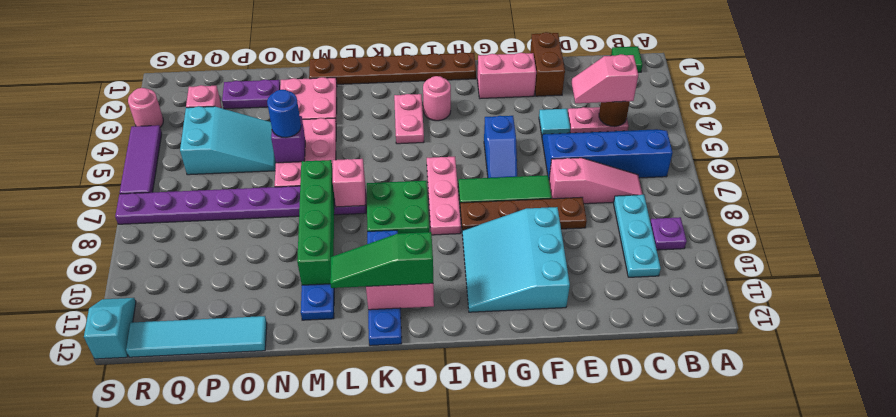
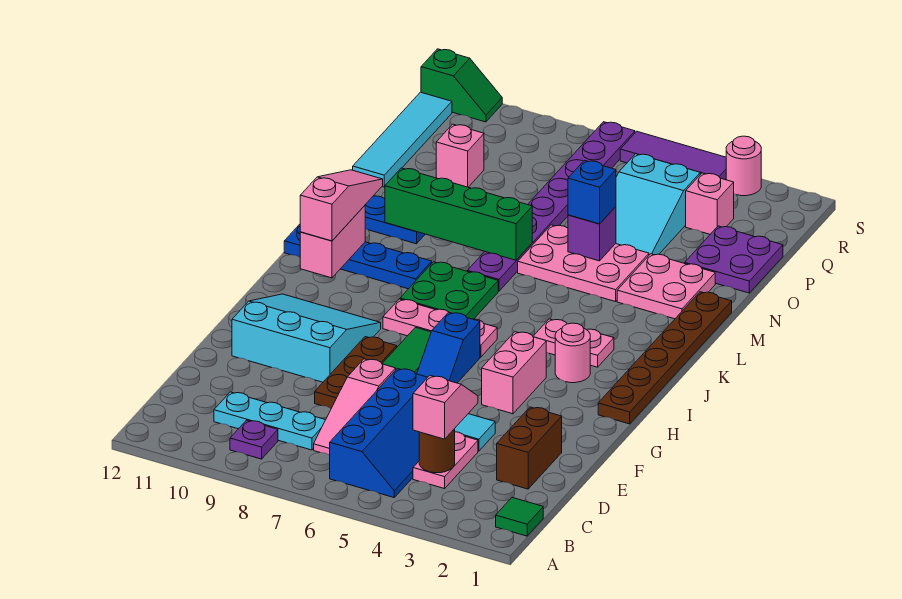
brown 1x2 brick [530,32,565,96] -> brown 1x2 brick turned to [497,407,562,489]
brown 1x4 plate [460,197,587,230] -> brown 1x3 plate [315,337,397,408]
pink 1x2 brick [477,53,536,99] -> pink 1x2 brick moved to [482,332,546,414]
blue 1x2 slope [484,116,517,178] -> blue 1x2 slope turned to [417,312,480,383]
green 1x3 slope [330,232,433,288] -> pink 1x3 slope [300,170,383,241]
pink 1x1 brick [333,159,366,207] -> pink 1x1 brick moved to [436,124,484,187]
blue 1x1 round brick [267,90,301,138] -> blue 1x1 brick [568,161,616,224]
purple 1x2 plate [222,79,280,109] -> purple 2x2 plate [685,226,783,293]
cyan 1x2 slope [84,298,136,359] -> green 1x2 slope [421,49,502,122]

